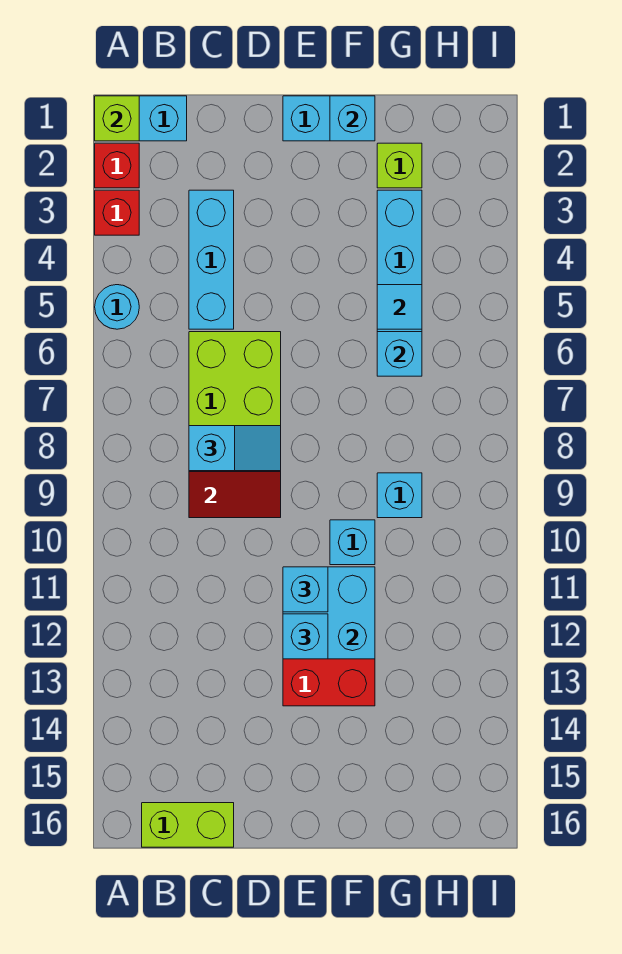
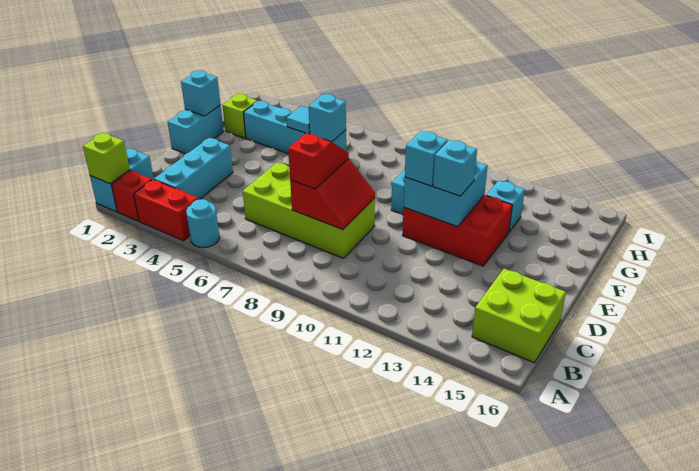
red 1x1 brick [95,190,139,235] -> red 1x2 brick [134,179,198,241]
lime 1x2 brick [142,803,234,847] -> lime 2x2 brick [472,269,566,363]
cyan 1x3 brick [189,190,234,329] -> cyan 1x3 brick turned to [154,138,233,200]
cyan 1x2 slope [189,426,281,471] -> red 1x2 slope [288,133,349,189]
cyan 1x1 brick [377,473,422,518] -> cyan 1x1 brick moved to [486,181,525,232]

